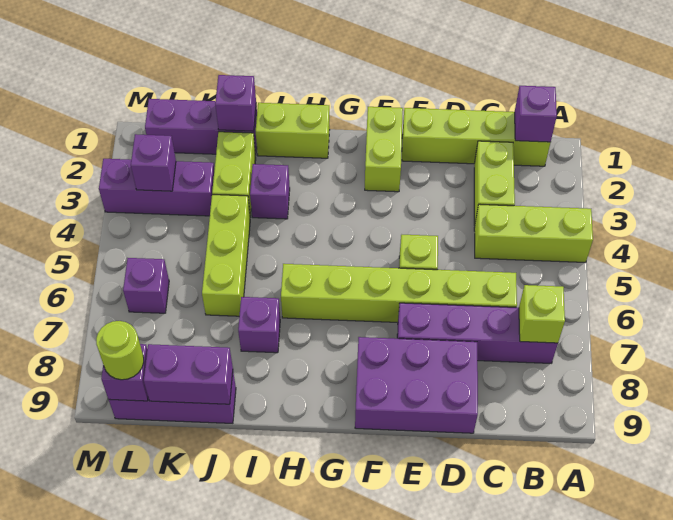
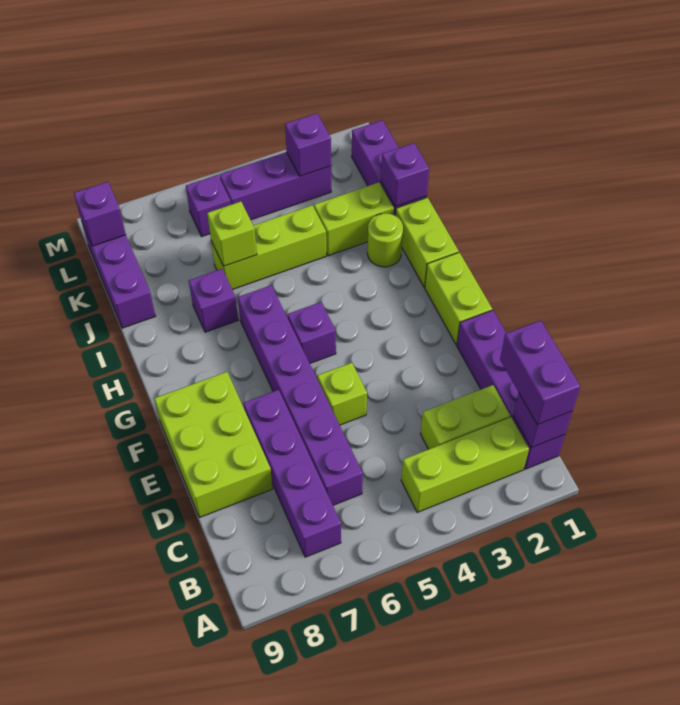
lime 1x3 brick [474,204,593,262] -> lime 1x3 brick turned to [401,417,529,512]
lime 1x4 brick [402,108,550,166] -> purple 1x4 brick [457,310,565,469]
lime 1x1 brick [519,285,565,343] -> lime 1x1 brick moved to [207,202,257,266]
lime 1x6 brick [281,264,517,322] -> purple 1x6 brick [238,285,363,505]
purple 2x3 brick [355,337,478,433] -> lime 2x3 brick [154,372,273,517]
lime 1x2 brick [365,107,403,192] -> lime 1x2 brick turned to [425,252,492,345]
purple 1x1 brick [250,164,290,219] -> purple 1x1 brick moved to [288,302,336,363]
purple 1x2 brick [144,344,233,404] -> purple 1x2 brick moved to [500,321,580,425]
purple 1x3 brick [99,159,214,216] -> purple 1x3 brick turned to [220,152,331,220]
lime 1x1 round brick [96,321,144,380] -> lime 1x1 round brick moved to [367,213,403,267]

